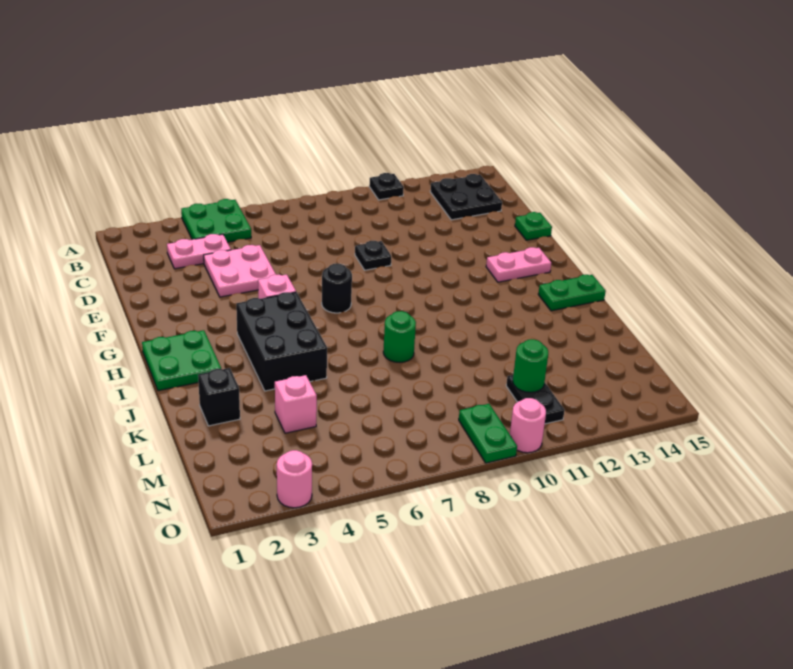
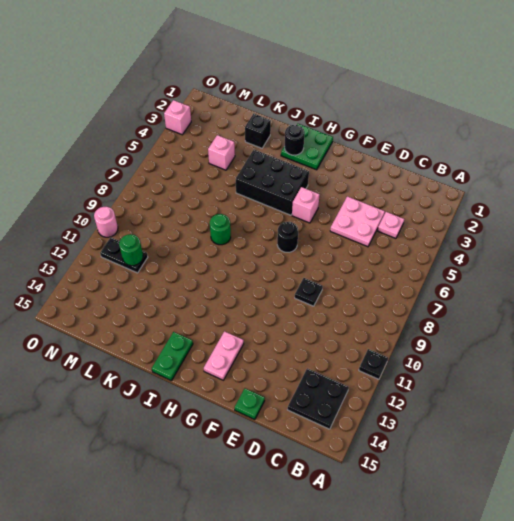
green 2x2 plate [181,199,251,242] -> none
pink 1x2 plate [167,234,231,269] -> pink 1x1 plate [377,212,404,238]
none -> black 1x1 round brick [284,125,305,155]
green 1x2 plate [459,404,517,463] -> none
pink 1x1 round brick [277,450,312,508] -> pink 1x1 brick [164,100,191,135]

